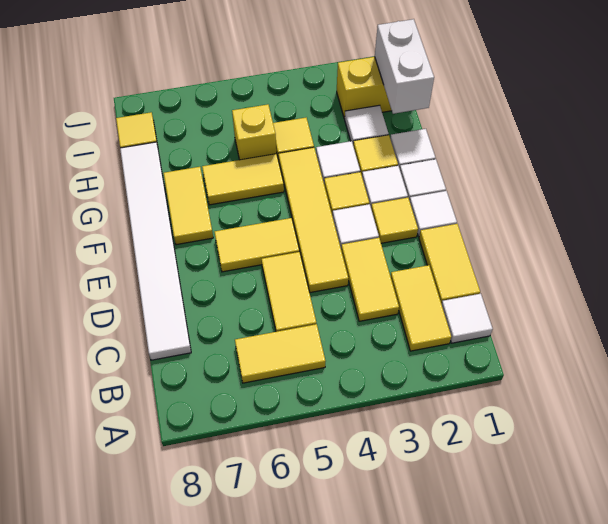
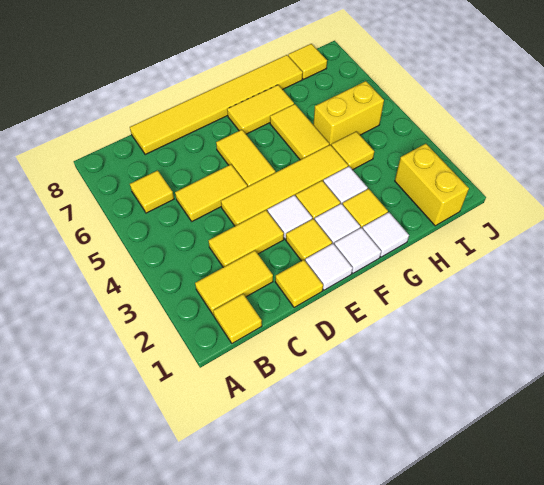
white 1x1 tile [442,294,493,343] -> yellow 1x1 tile [213,294,262,343]
yellow 1x2 tile [235,324,326,383] -> yellow 1x1 tile [130,170,174,213]
yellow 1x2 tile [419,224,480,304] -> yellow 1x1 tile [275,260,323,308]
white 1x6 tile [120,142,191,360] -> yellow 1x6 tile [130,55,303,155]
white 1x2 brick [375,19,434,114] -> none
white 1x1 tile [344,105,389,143] -> none
yellow 1x1 brick [232,104,276,160] -> yellow 1x2 brick [313,81,384,145]

